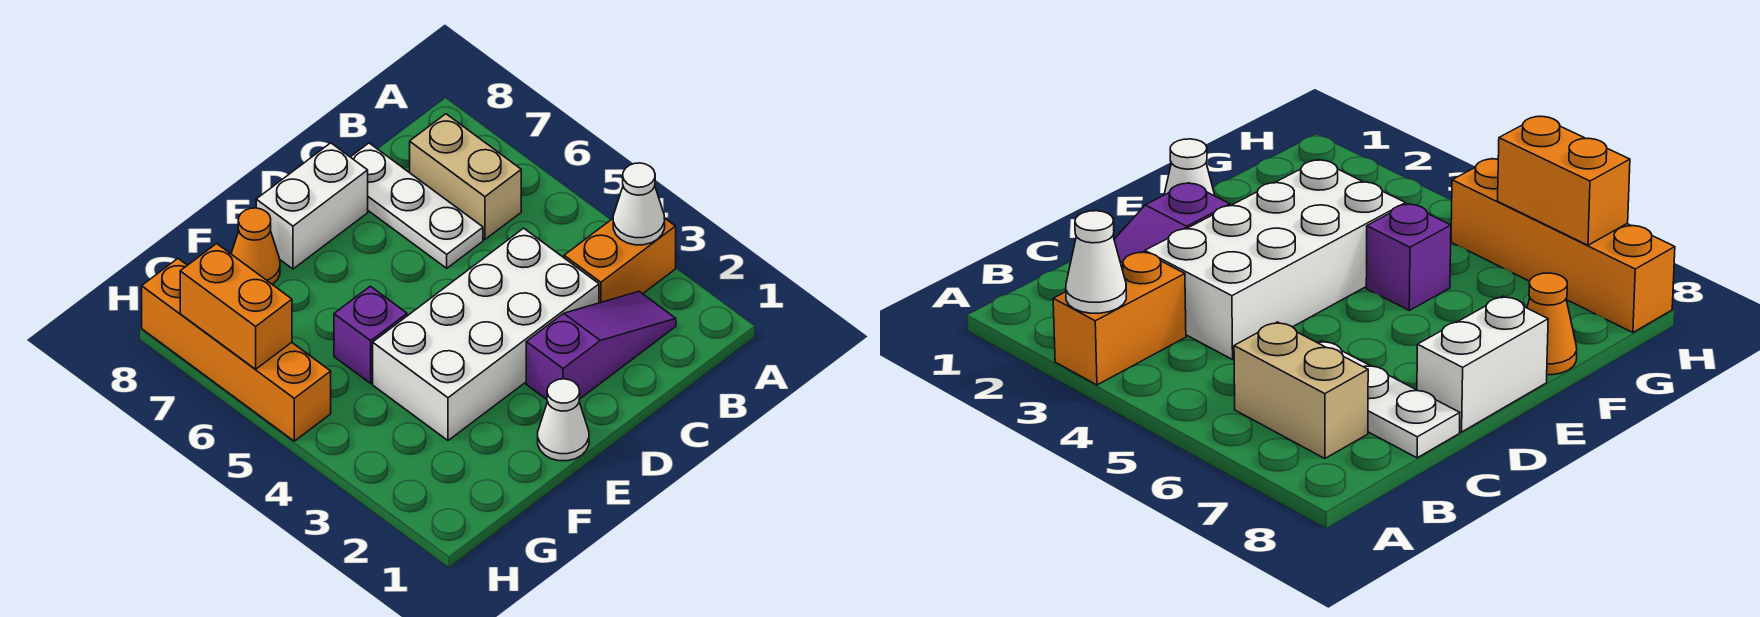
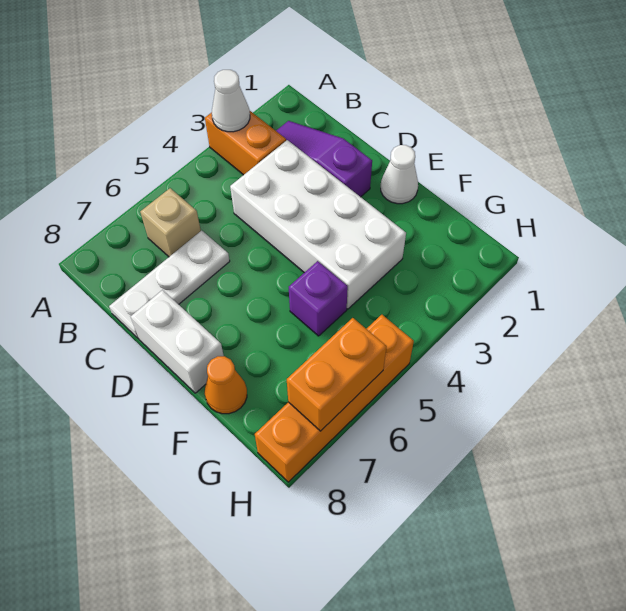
tan 1x2 brick [410,114,521,239] -> tan 1x1 brick [140,188,201,257]

